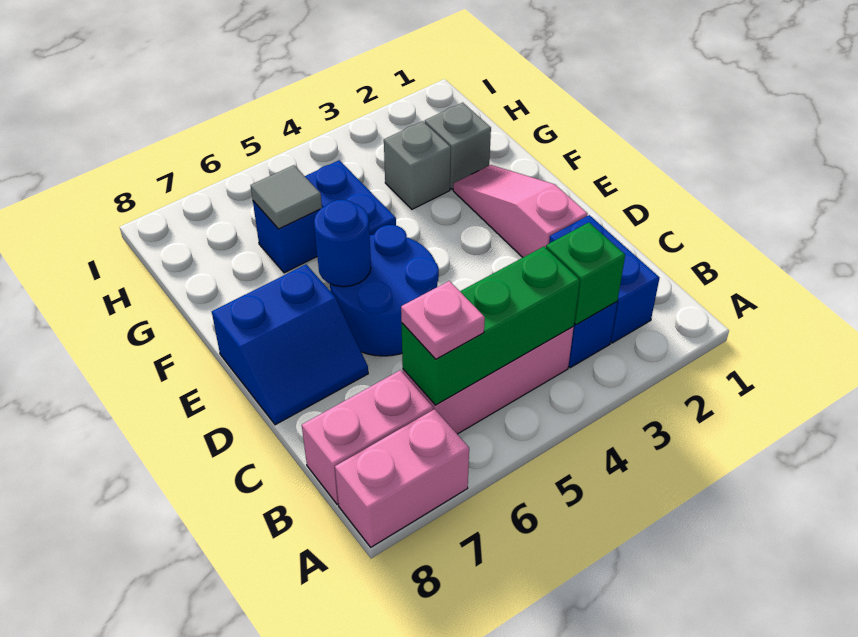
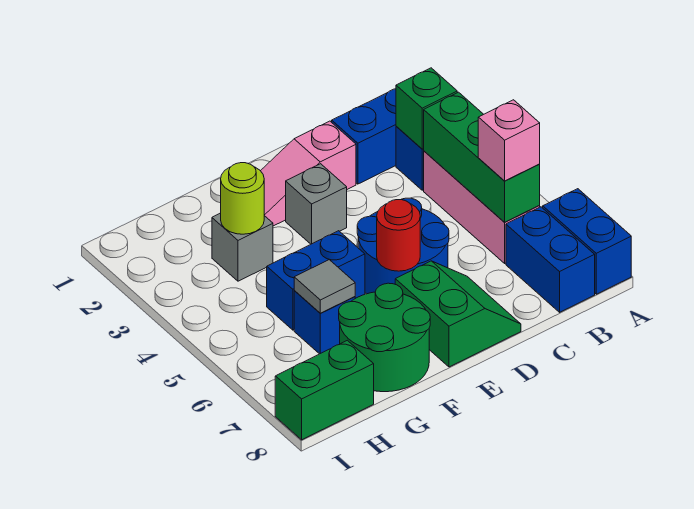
pink 1x2 brick [335,409,469,547] -> blue 1x2 brick [543,189,631,294]
pink 1x1 plate [401,281,485,359] -> pink 1x1 brick [478,100,540,181]
pink 1x2 brick [302,370,433,504] -> blue 1x2 brick [506,207,595,312]
blue 2x2 slope [212,265,368,425] -> green 2x2 slope [395,261,521,367]
blue 1x1 round brick [314,200,371,287] -> red 1x1 round brick [377,200,420,271]
none -> green 2x2 round brick [339,283,430,392]
grey 1x1 brick [425,103,491,189] -> grey 1x1 brick moved to [286,164,347,244]
none -> lime 1x1 round brick [221,163,264,234]
none -> green 1x2 brick [275,340,374,440]

